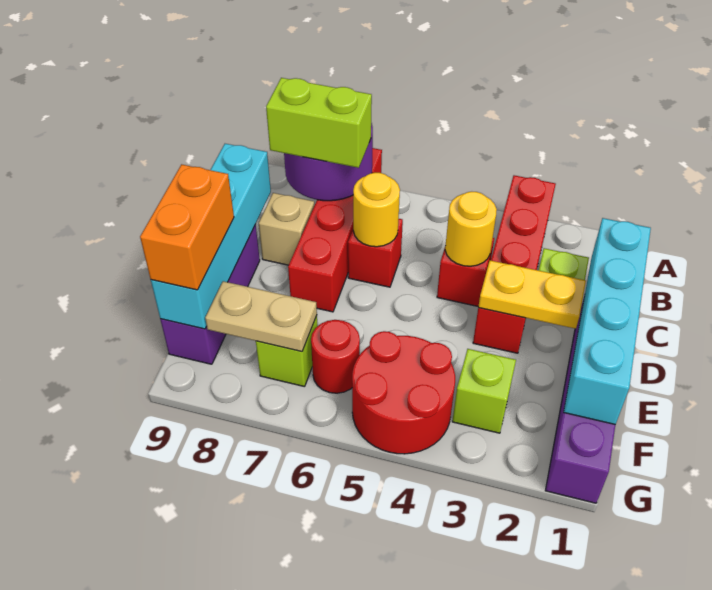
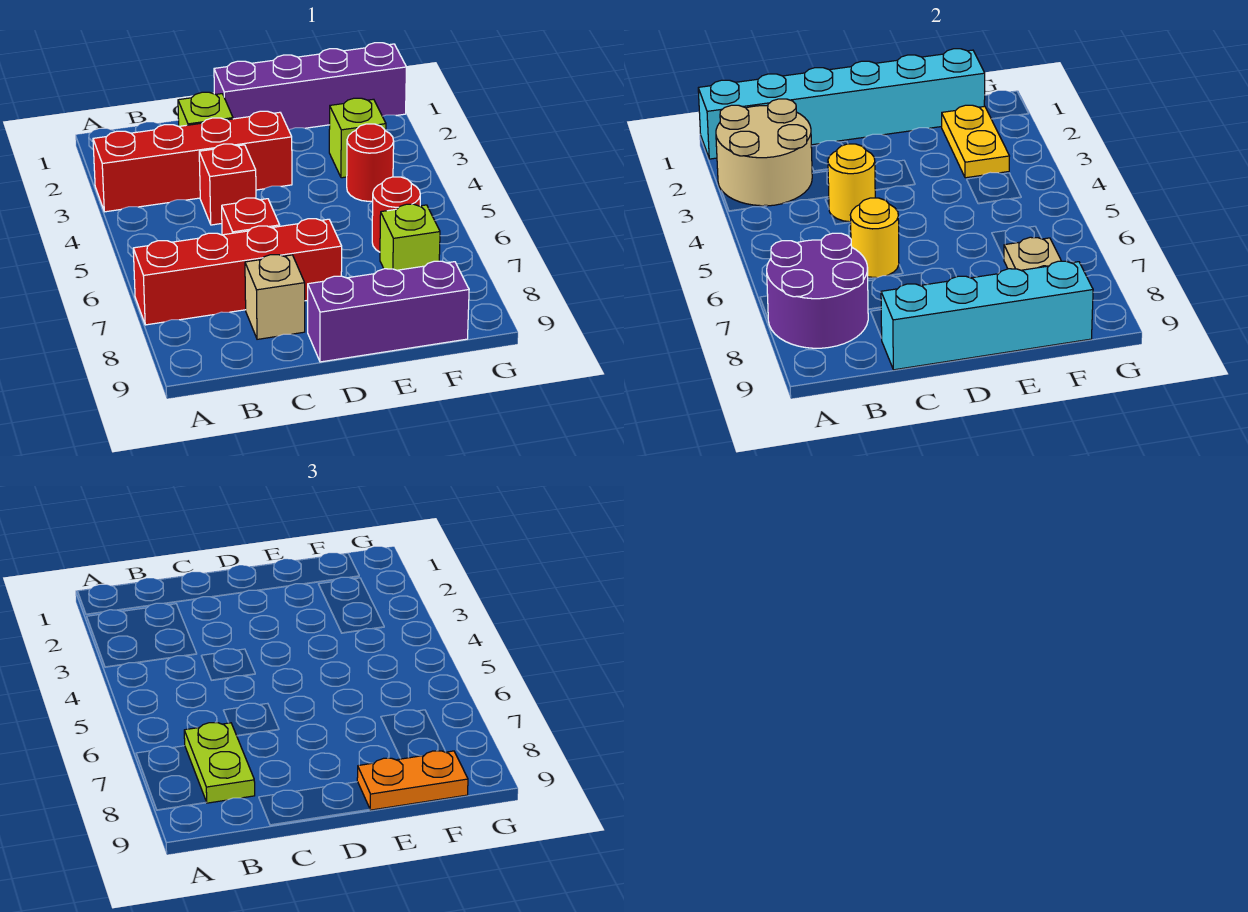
none -> tan 2x2 round brick [716,99,812,206]
lime 1x2 brick [266,78,372,168] -> lime 1x2 plate [184,723,255,803]
cyan 1x4 brick [564,218,651,425] -> cyan 1x6 brick [698,49,985,159]
yellow 1x2 plate [478,260,586,329] -> yellow 1x2 plate moved to [942,105,1009,178]
orange 1x2 brick [140,164,234,290] -> orange 1x2 plate [357,751,468,810]
red 2x2 round brick [352,331,455,454] -> red 1x1 round brick [347,124,394,201]

